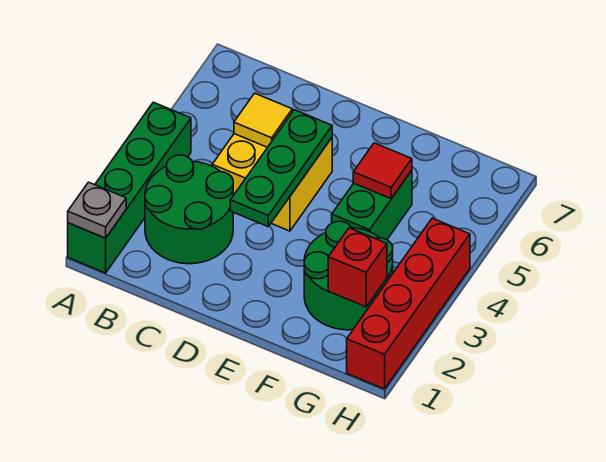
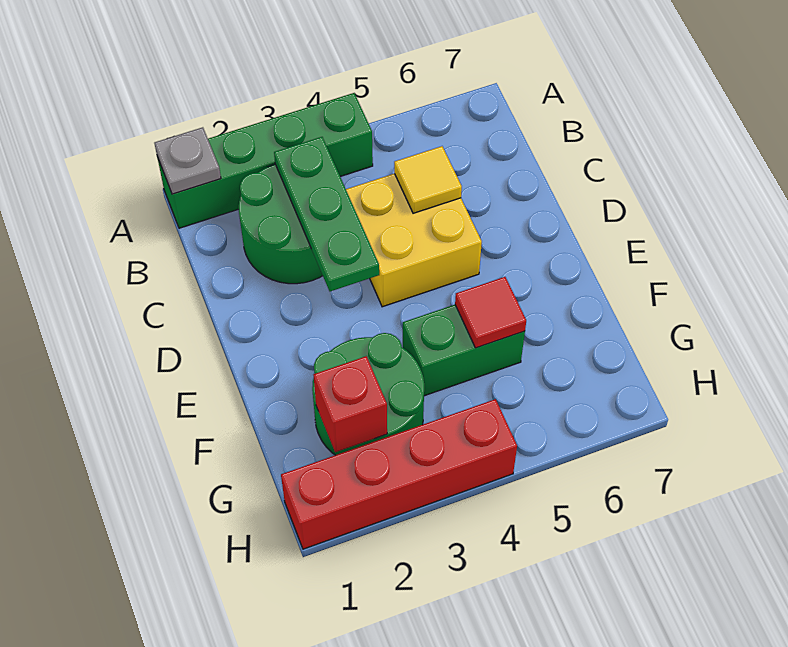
green 1x3 plate [230,110,332,227] -> green 1x3 plate turned to [274,137,379,292]

